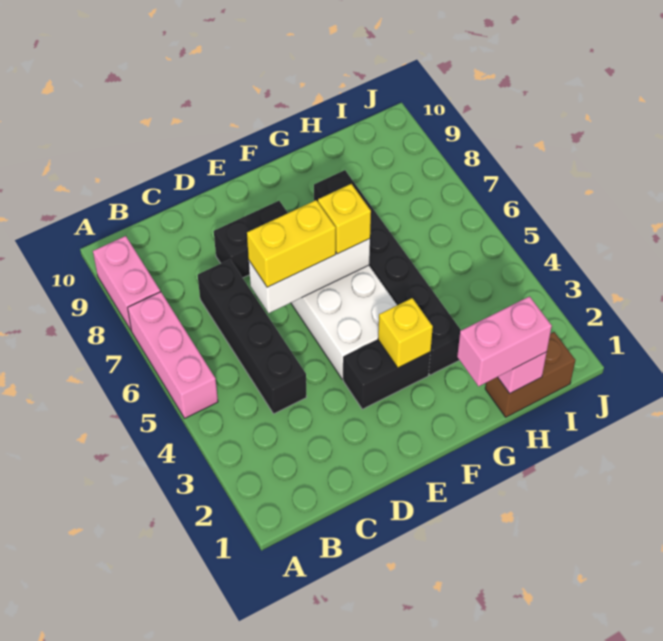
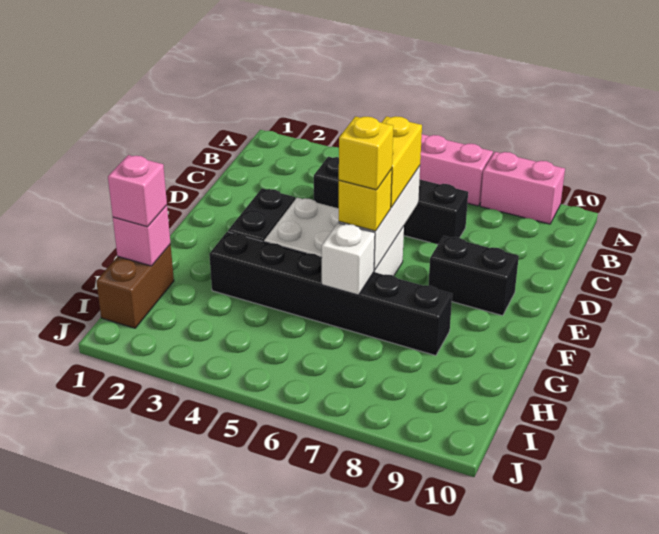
black 1x2 brick [214,201,288,278] -> black 1x2 brick turned to [428,236,519,316]
yellow 1x1 brick [378,298,433,368] -> yellow 1x1 brick moved to [339,116,393,190]
pink 1x2 brick [457,296,552,386] -> pink 1x1 brick [108,155,167,227]
none -> white 1x1 brick [322,223,375,295]

